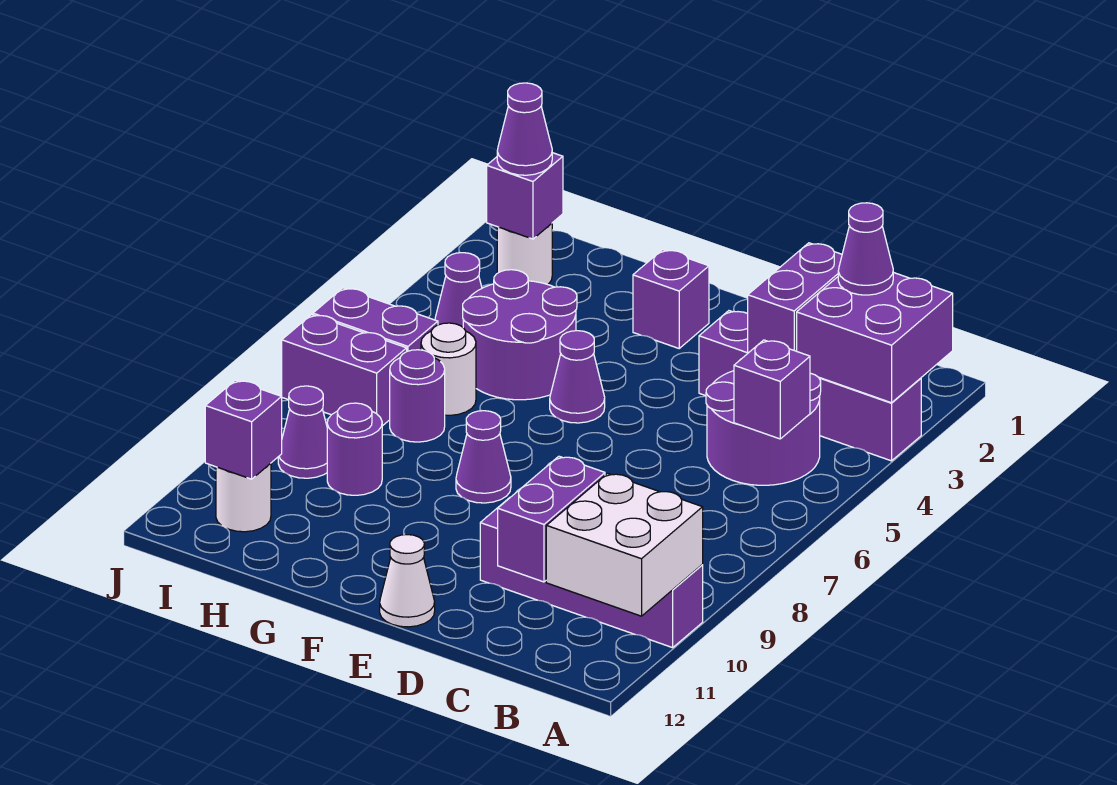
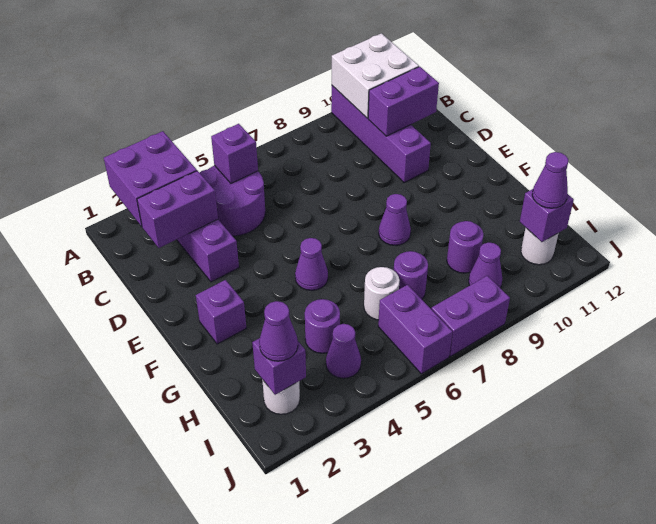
purple 1x1 cone [838,203,893,295] -> purple 1x1 cone moved to [532,152,568,208]
white 1x1 cone [380,535,435,627] -> none
purple 2x2 round brick [463,270,577,400] -> purple 1x1 round brick [305,299,340,353]
purple 1x2 brick [282,315,407,426] -> purple 1x2 brick turned to [432,276,510,356]

